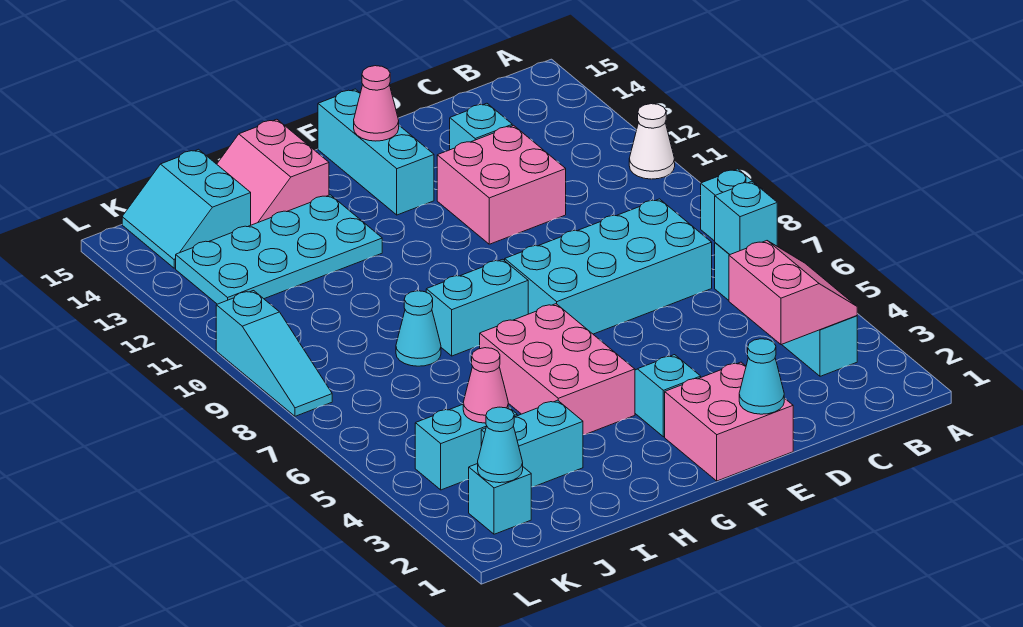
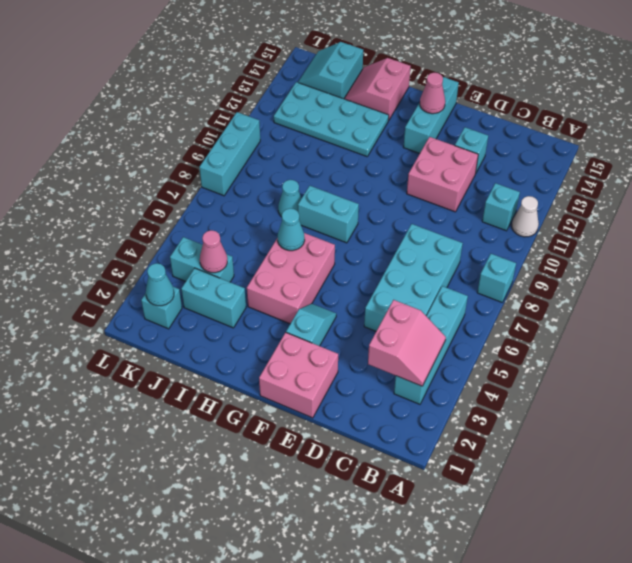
cyan 1x1 brick [715,182,777,254] -> cyan 1x1 brick moved to [482,183,520,231]
cyan 2x4 brick [505,199,712,334] -> cyan 2x4 brick turned to [364,224,463,331]
cyan 1x1 cone [739,339,784,414] -> cyan 1x1 cone moved to [278,209,305,251]
cyan 1x3 slope [216,291,332,416] -> cyan 1x3 brick [199,112,260,196]

